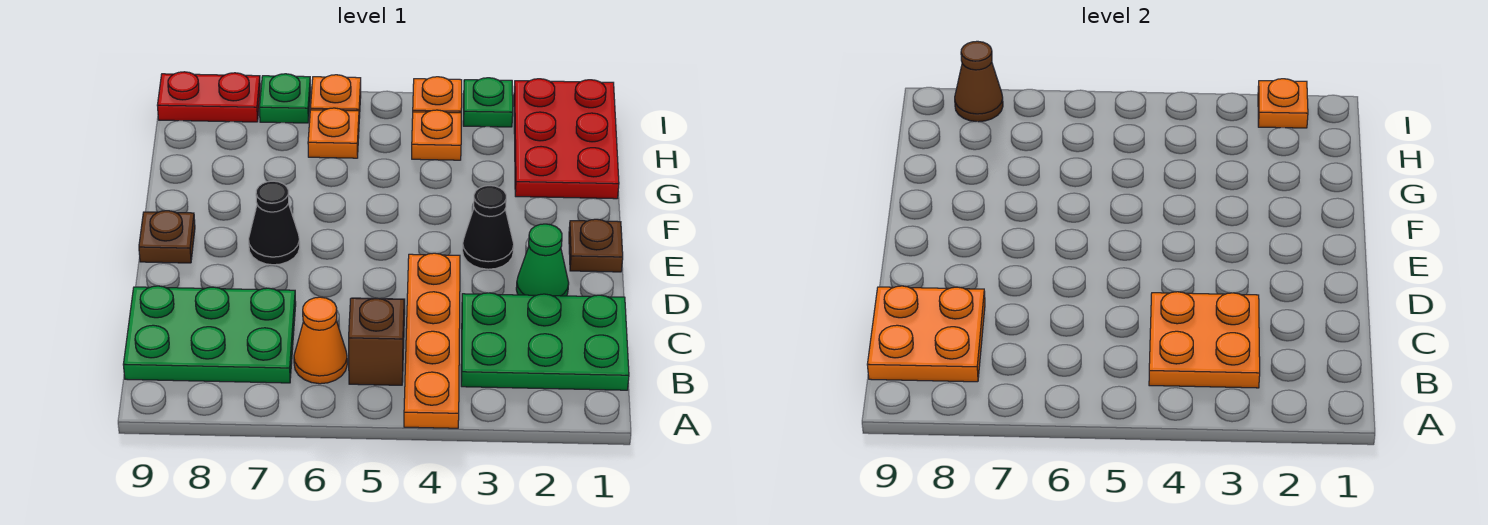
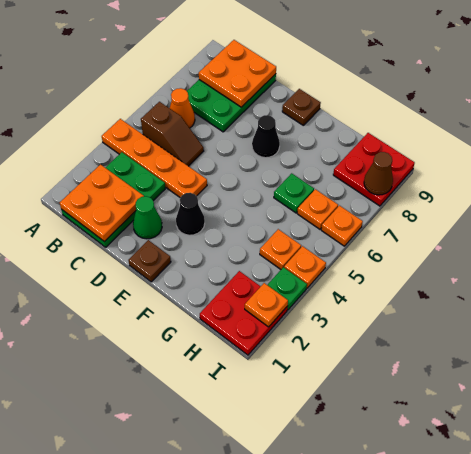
orange 2x2 plate [1149,292,1260,388] -> orange 2x2 plate moved to [60,165,144,242]
red 2x3 plate [514,79,619,199] -> red 2x2 plate [200,271,288,355]
green 1x1 plate [259,74,311,123] -> green 1x1 plate moved to [274,173,314,213]
red 1x2 plate [157,72,260,122] -> red 2x2 plate [333,133,415,206]

